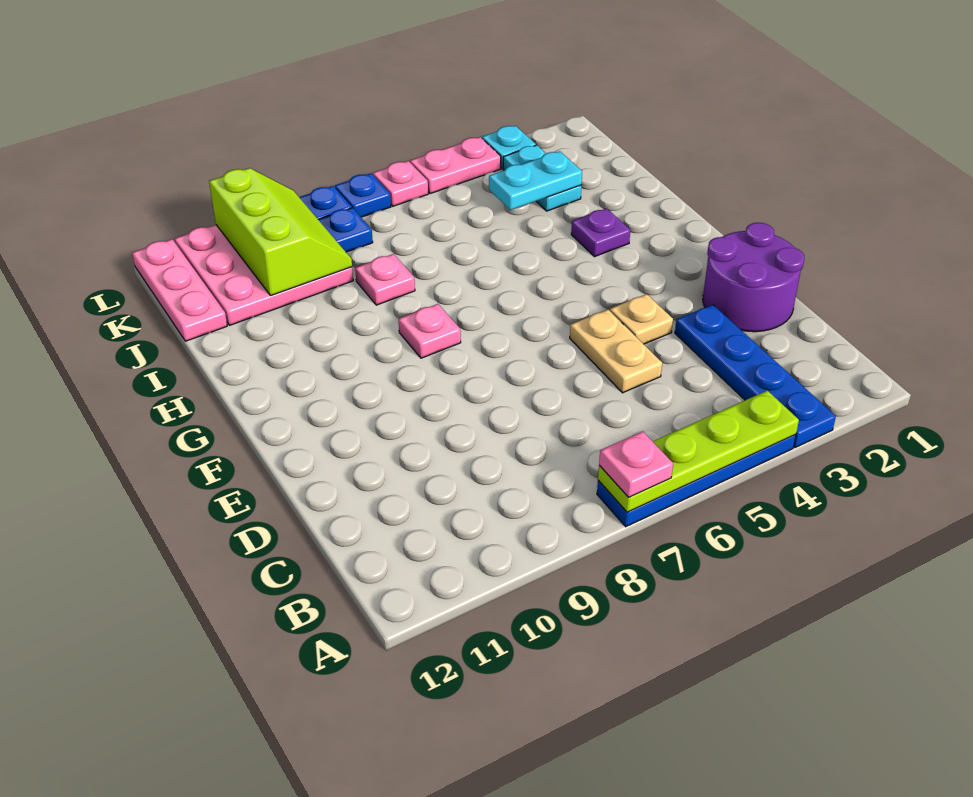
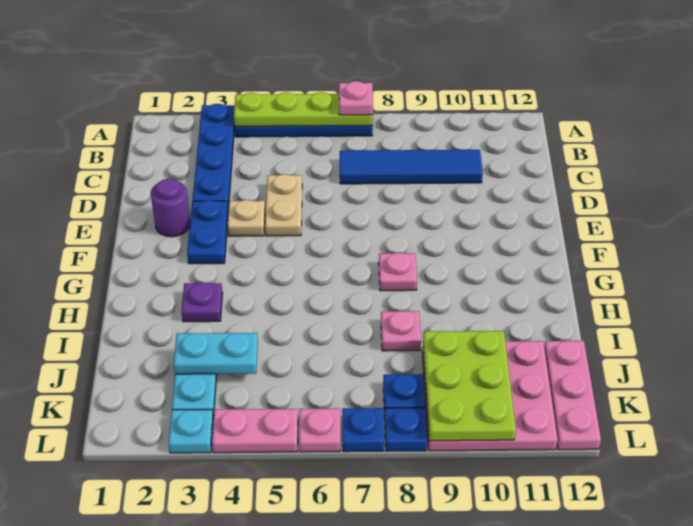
none -> blue 1x4 tile [340,150,483,184]
purple 2x2 round brick [703,223,804,332] -> purple 1x1 round brick [151,179,190,237]
none -> blue 1x2 plate [187,200,228,264]
lime 2x3 slope [209,168,352,296] -> lime 2x3 plate [423,331,516,441]

